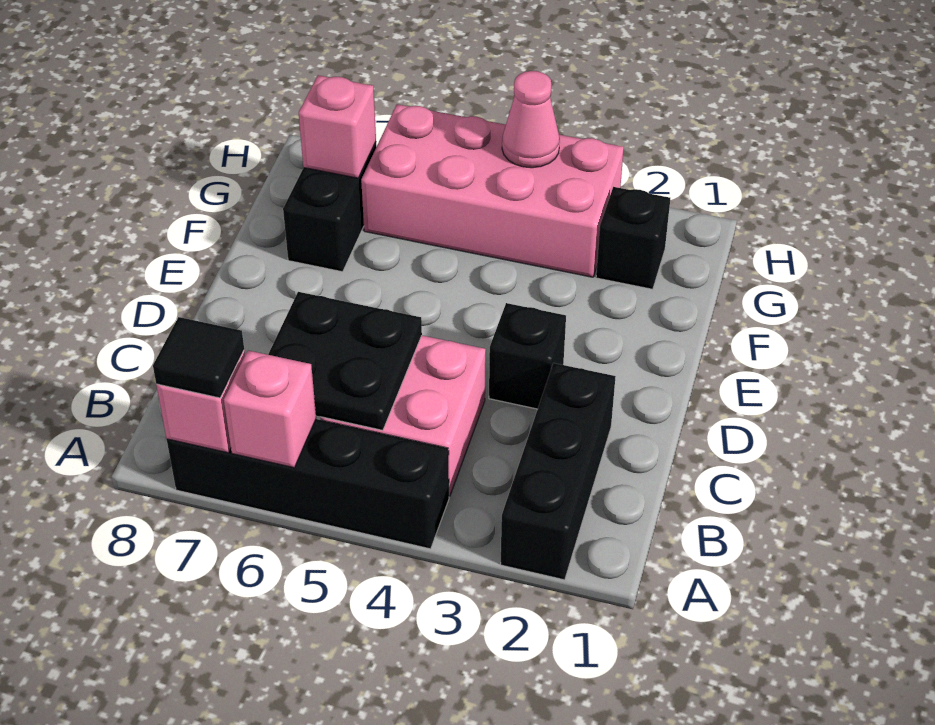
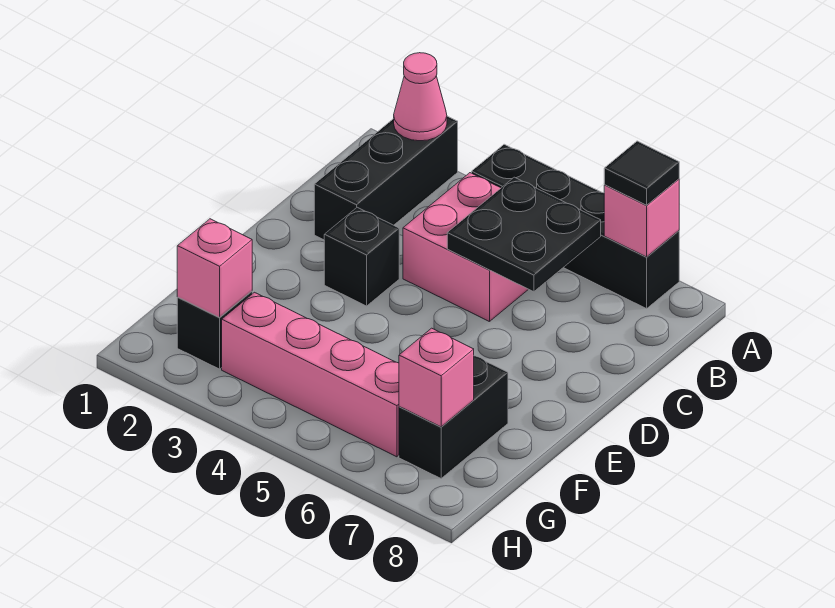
pink 1x1 brick [224,351,316,468] -> pink 1x1 brick moved to [177,219,252,317]
pink 2x4 brick [361,104,624,277] -> pink 1x4 brick [222,292,399,457]
pink 1x1 cone [502,71,560,168] -> pink 1x1 cone moved to [394,53,447,141]

